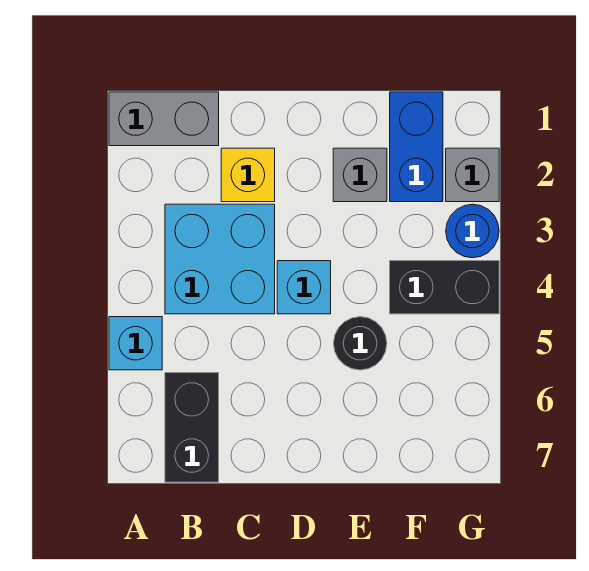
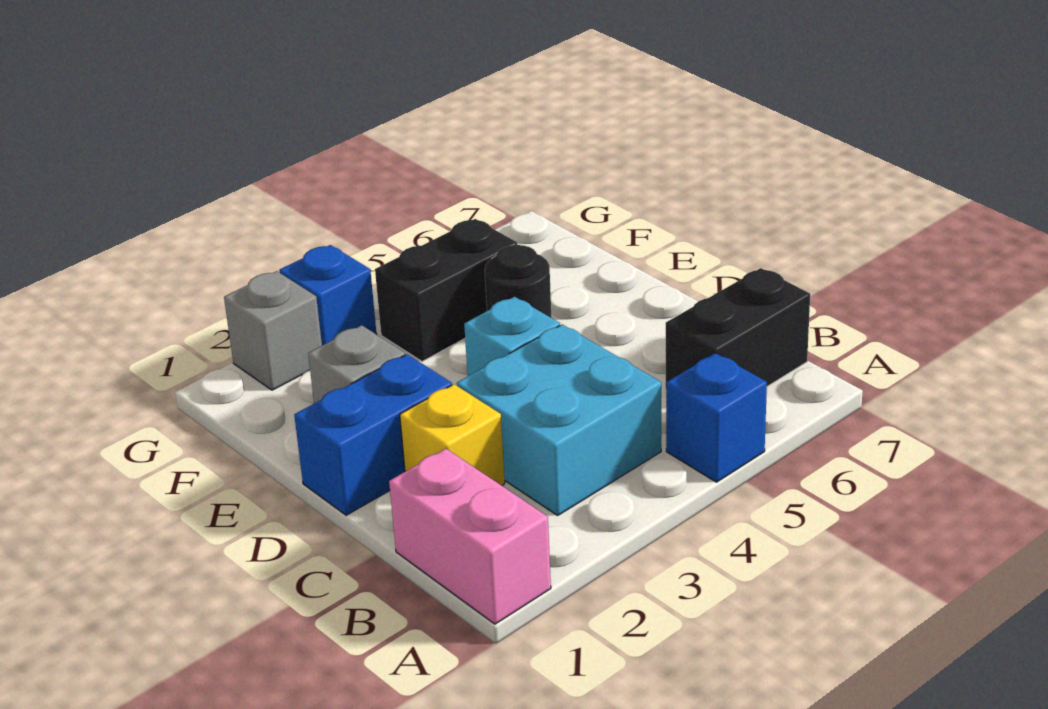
grey 1x2 brick [109,92,219,146] -> pink 1x2 brick [389,449,551,624]
cyan 1x1 brick [109,317,162,370] -> blue 1x1 brick [666,353,767,482]
blue 1x2 brick [390,92,443,202] -> blue 1x2 brick moved to [294,354,452,515]
black 1x2 brick [390,261,499,314] -> black 1x2 brick turned to [375,219,517,361]
blue 1x1 round brick [446,204,499,258] -> blue 1x1 brick [279,245,377,345]

